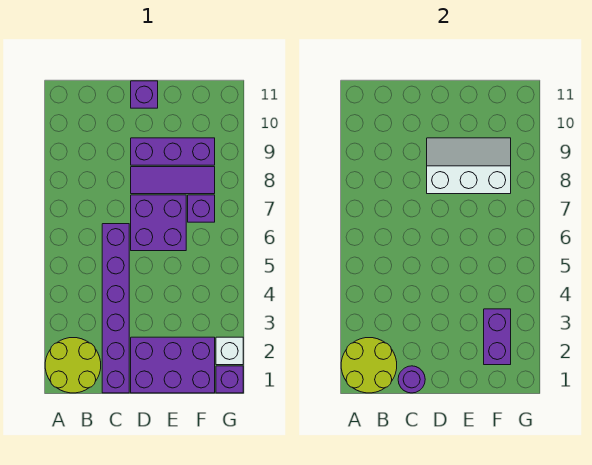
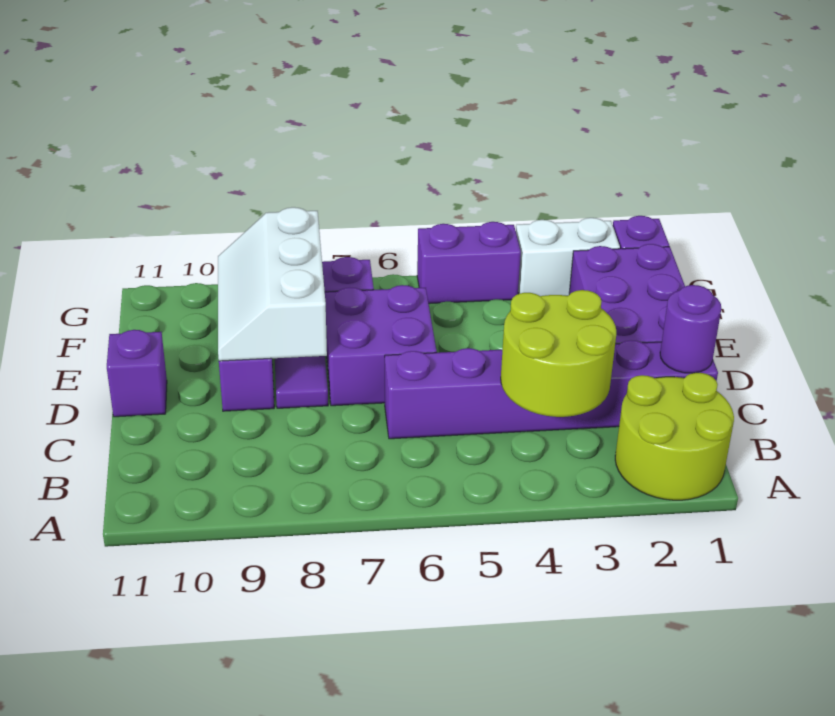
lime 2x2 round brick [341,338,397,393] -> lime 2x2 round brick moved to [501,290,616,417]
purple 1x2 brick [484,309,511,365] -> purple 1x2 brick moved to [417,222,521,304]
white 1x1 brick [216,337,243,365] -> white 1x2 brick [516,218,620,296]

